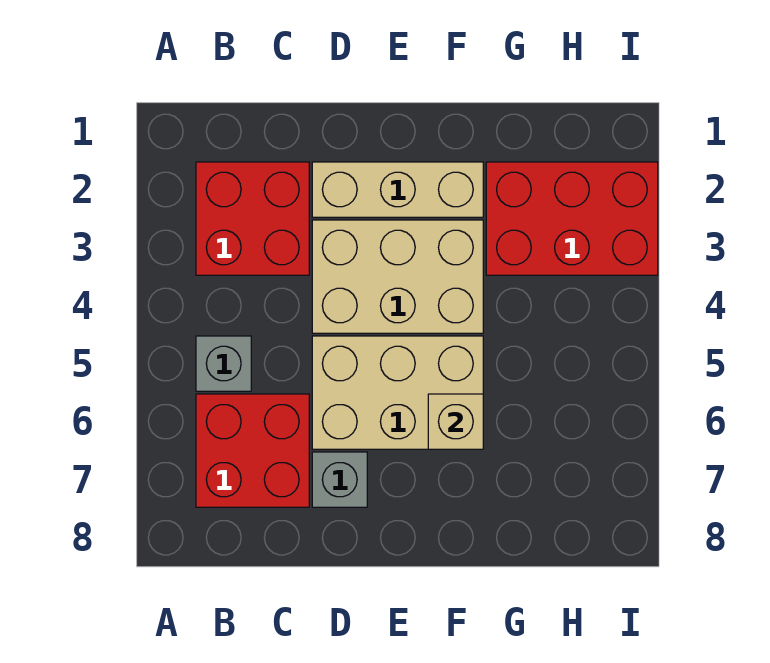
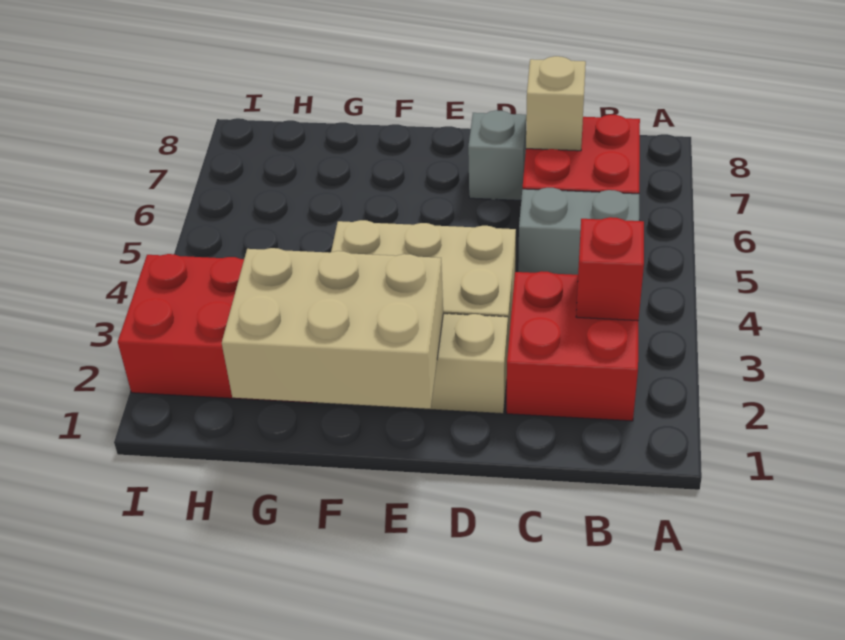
none -> red 1x1 brick [576,217,644,321]
grey 1x1 brick [196,336,251,391] -> grey 1x2 brick [518,188,639,275]
tan 2x3 brick [312,336,483,449] -> tan 2x3 brick moved to [222,248,443,409]
tan 1x1 brick [428,394,483,449] -> tan 1x1 brick moved to [526,56,586,151]

